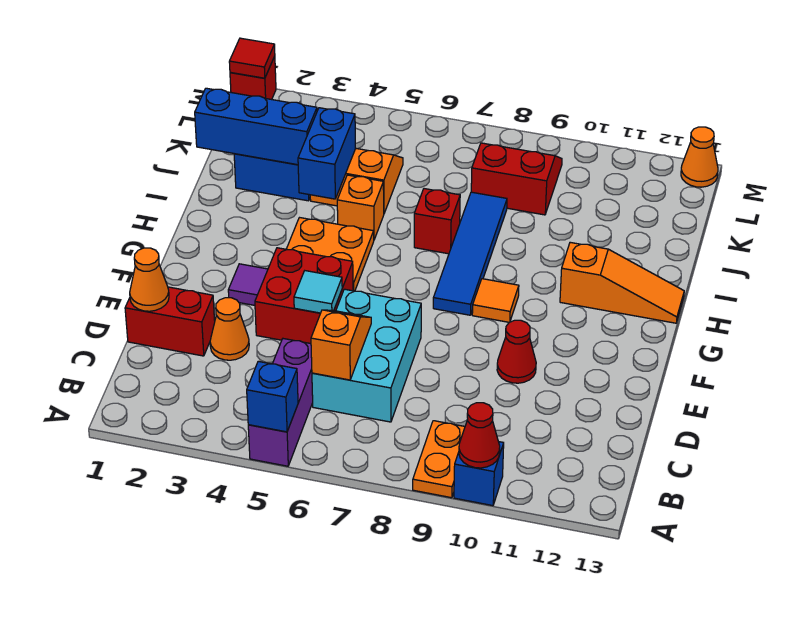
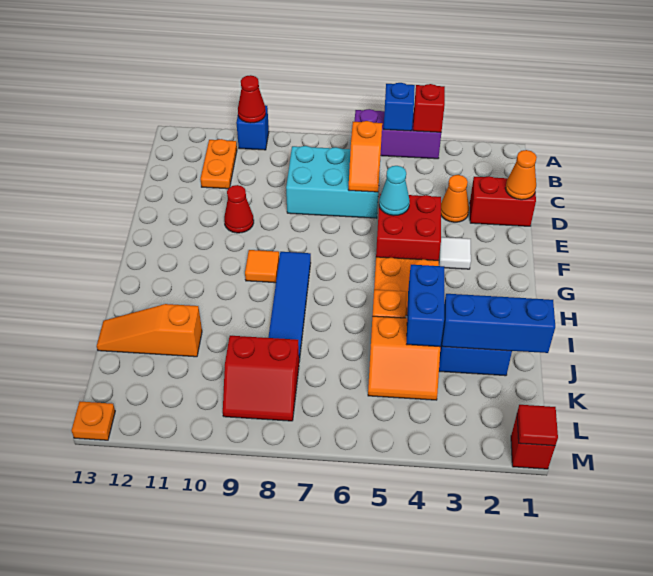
purple 1x3 brick [248,339,313,466] -> purple 1x3 brick turned to [354,109,441,159]
orange 1x2 plate [413,421,465,498] -> orange 1x2 plate moved to [200,139,237,189]
cyan 2x3 brick [312,289,421,422] -> cyan 2x3 brick turned to [286,146,380,218]
cyan 1x1 tile [294,271,342,313] -> cyan 1x1 cone [379,166,410,215]
purple 1x1 tile [228,264,268,305] -> white 1x1 tile [439,237,471,269]
orange 1x3 slope [560,242,684,323] -> orange 1x3 slope moved to [97,304,202,357]
red 1x1 brick [414,189,460,254] -> red 1x1 brick moved to [413,84,445,132]
orange 1x1 cone [681,127,718,187] -> orange 1x1 plate [72,402,115,440]

